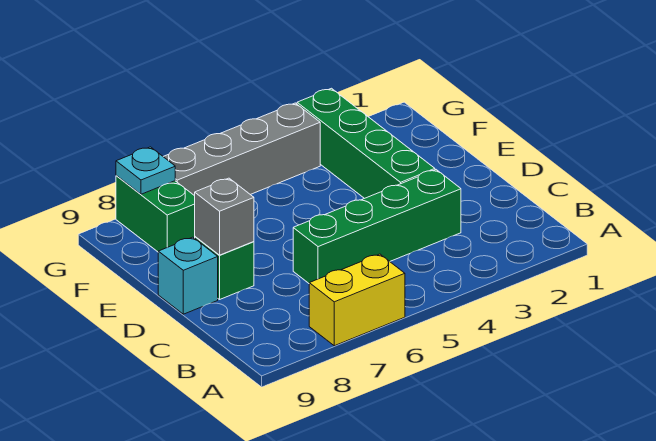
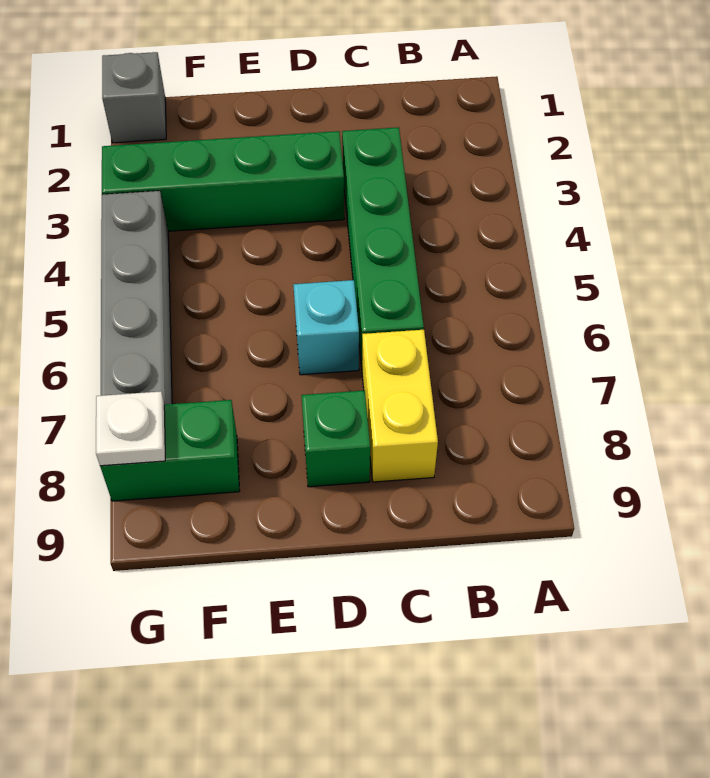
yellow 1x2 brick [309,254,405,346] -> yellow 1x2 brick moved to [362,330,438,482]
grey 1x1 brick [195,178,254,255] -> grey 1x1 brick moved to [102,52,166,143]
cyan 1x1 brick [158,237,218,314] -> cyan 1x1 brick moved to [293,280,359,375]
cyan 1x1 plate [116,147,175,194] -> white 1x1 plate [96,391,165,466]

